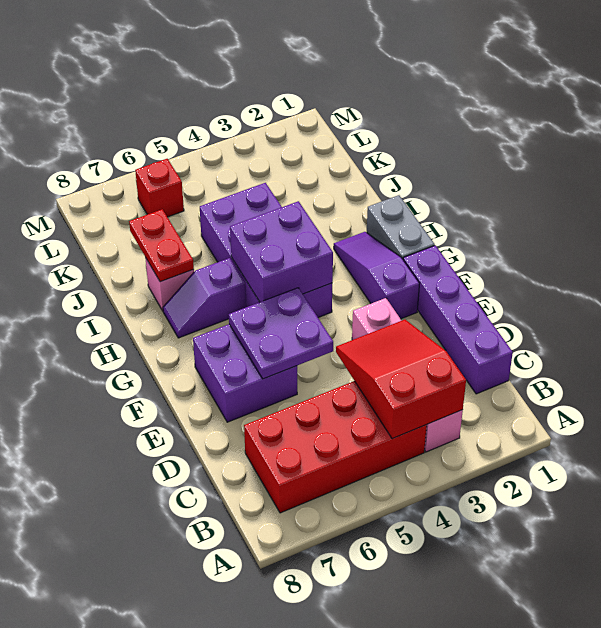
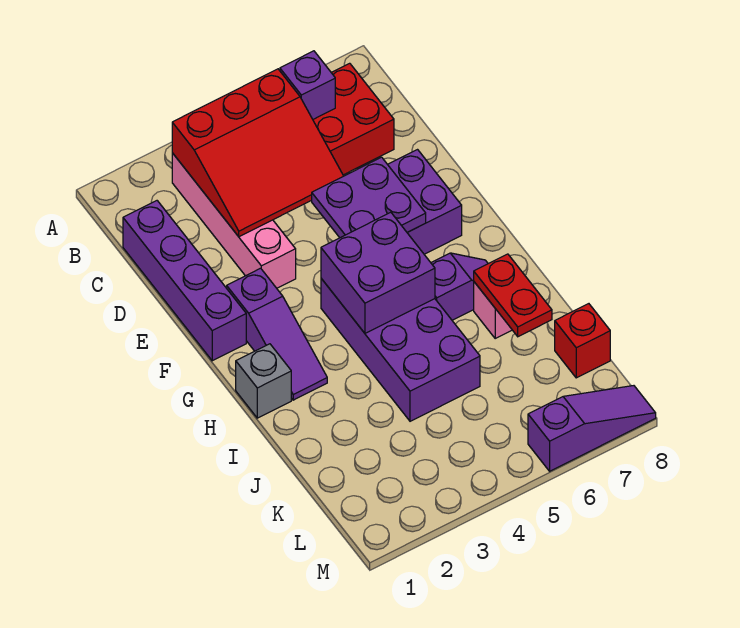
red 2x3 slope [336,320,466,439] -> red 3x3 slope [172,69,343,237]
none -> purple 1x1 brick [280,51,335,119]
grey 1x2 brick [367,195,435,259] -> grey 1x1 brick [236,344,291,418]
red 1x1 brick [135,159,184,217] -> red 1x1 brick moved to [555,304,610,378]
none -> purple 1x3 slope [528,386,656,471]

